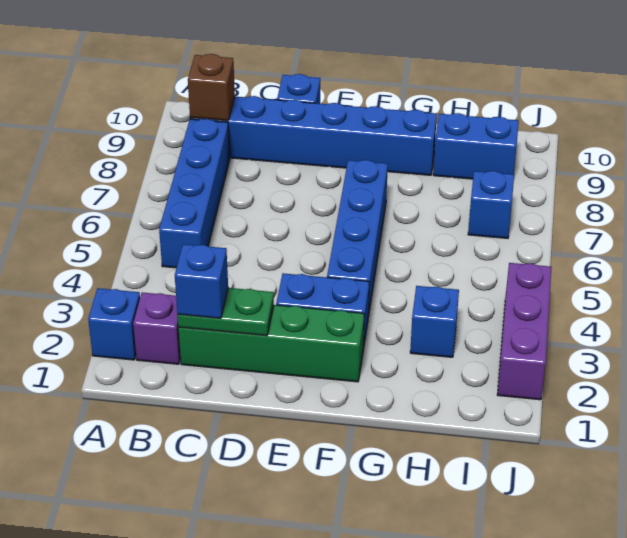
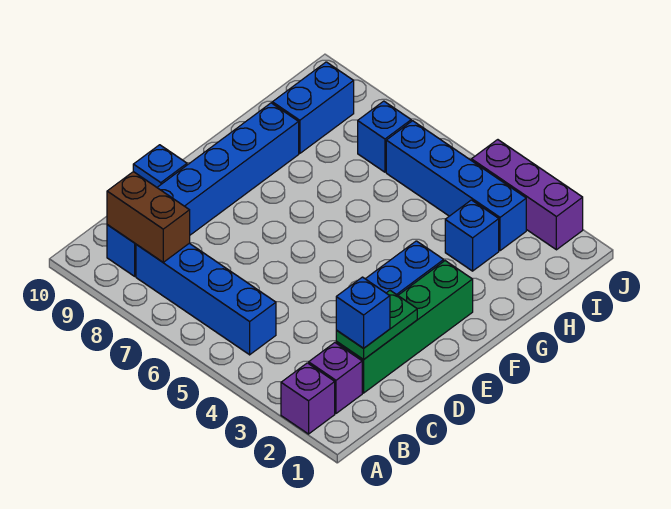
blue 1x1 brick [88,288,140,360] -> purple 1x1 brick [281,363,335,434]
brown 1x1 brick [188,54,235,121] -> brown 1x2 brick [107,172,190,262]
blue 1x4 brick [327,160,388,316] -> blue 1x4 brick moved to [386,121,526,251]

